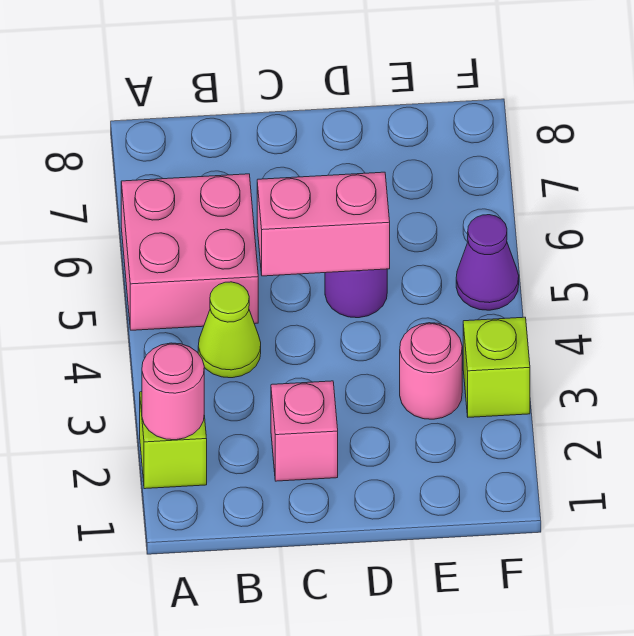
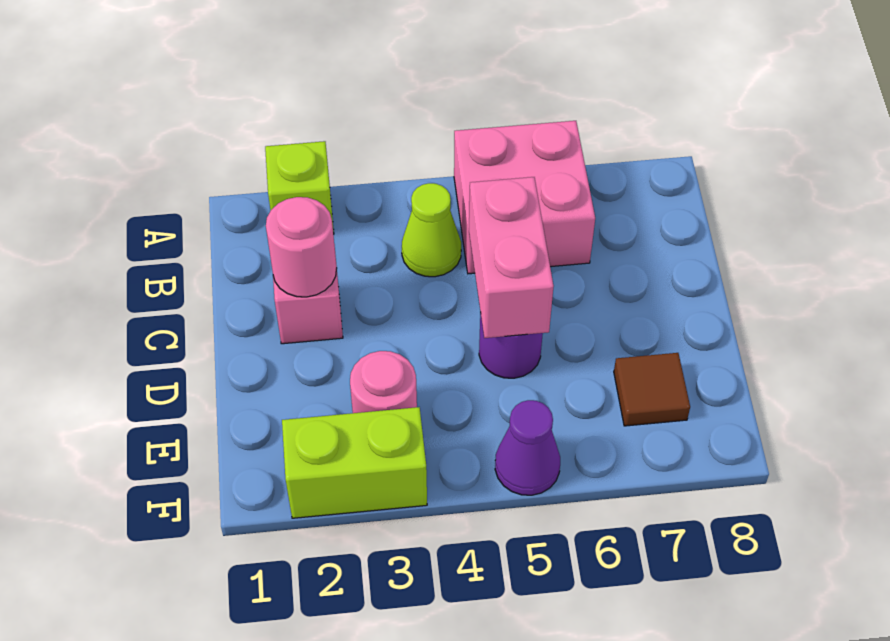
pink 1x1 round brick [142,343,204,440] -> pink 1x1 round brick moved to [266,197,337,297]
none -> brown 1x1 tile [614,353,690,426]
lime 1x1 brick [463,317,530,417] -> lime 1x2 brick [282,407,427,518]

